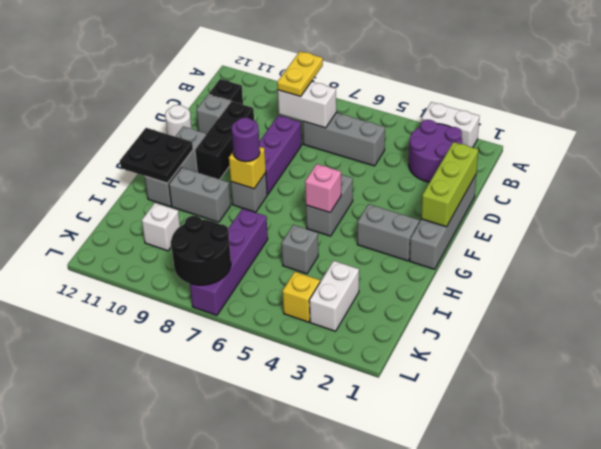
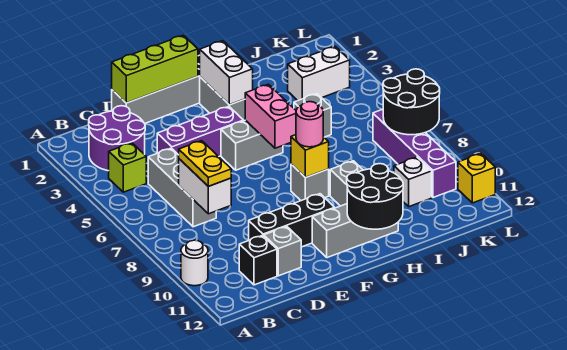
white 1x2 brick [422,102,479,147] -> white 1x2 brick moved to [200,41,253,105]
none -> lime 1x1 brick [109,143,146,192]
yellow 1x2 plate [277,51,323,96] -> yellow 1x2 plate turned to [179,141,231,186]
purple 1x3 brick [259,115,302,195] -> purple 1x3 brick moved to [157,106,243,156]
white 1x1 round brick [165,105,192,136] -> white 1x1 round brick moved to [181,240,208,286]
pink 1x1 brick [305,164,341,213] -> pink 1x2 brick [245,84,296,148]
purple 1x1 round brick [232,118,260,162] -> pink 1x1 round brick [296,102,323,147]
black 2x2 plate [120,128,193,183] -> black 2x2 round brick [347,164,403,229]
purple 1x4 brick [190,208,268,315] -> purple 1x4 brick turned to [373,109,456,198]
yellow 1x1 brick [282,272,320,322] -> yellow 1x1 brick moved to [458,154,495,203]

